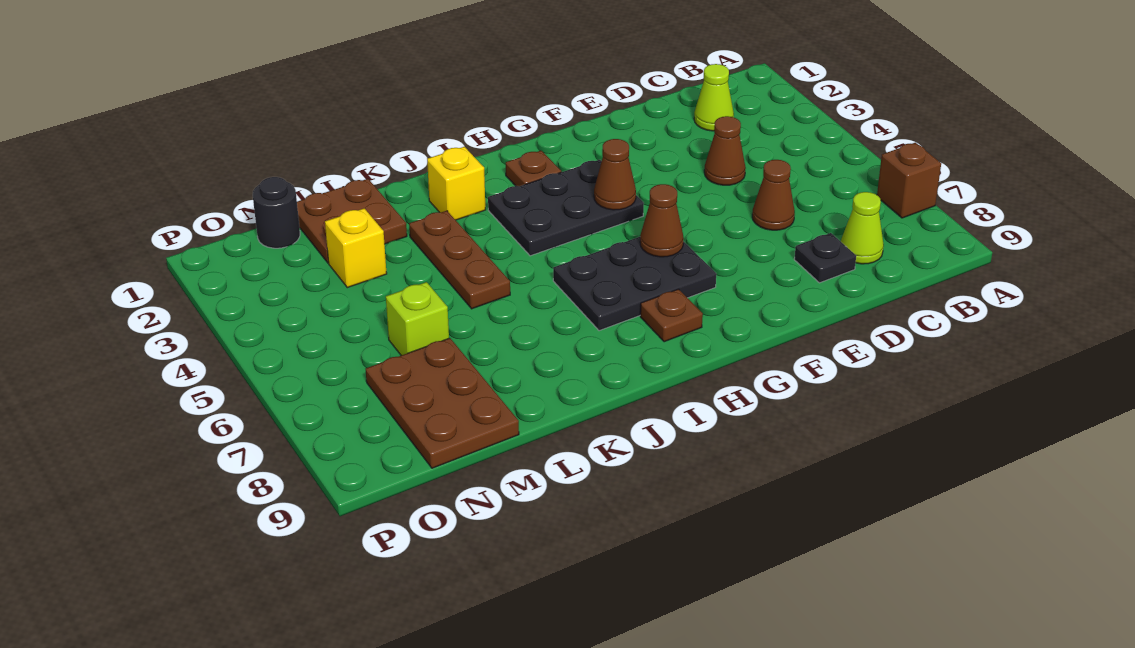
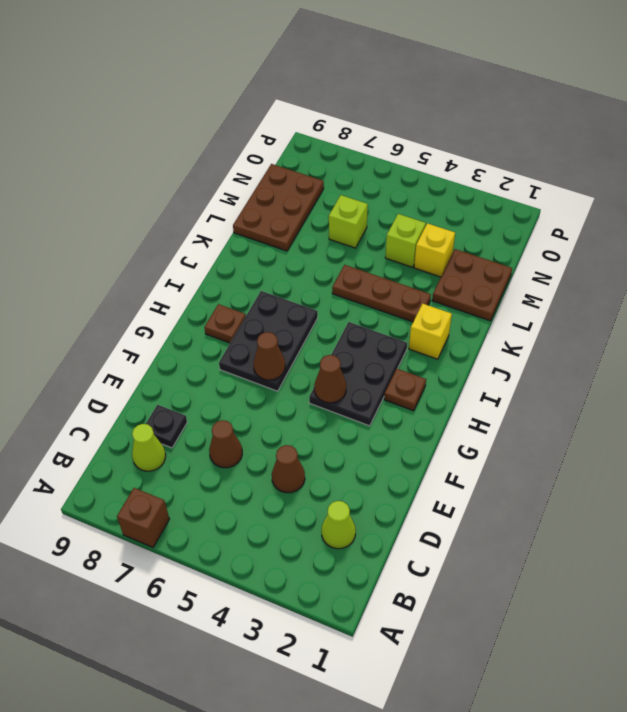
none -> lime 1x1 brick [385,214,426,267]
brown 2x3 plate [366,338,519,468] -> brown 2x3 plate turned to [233,164,324,251]
black 1x1 round brick [253,177,300,248] -> none

